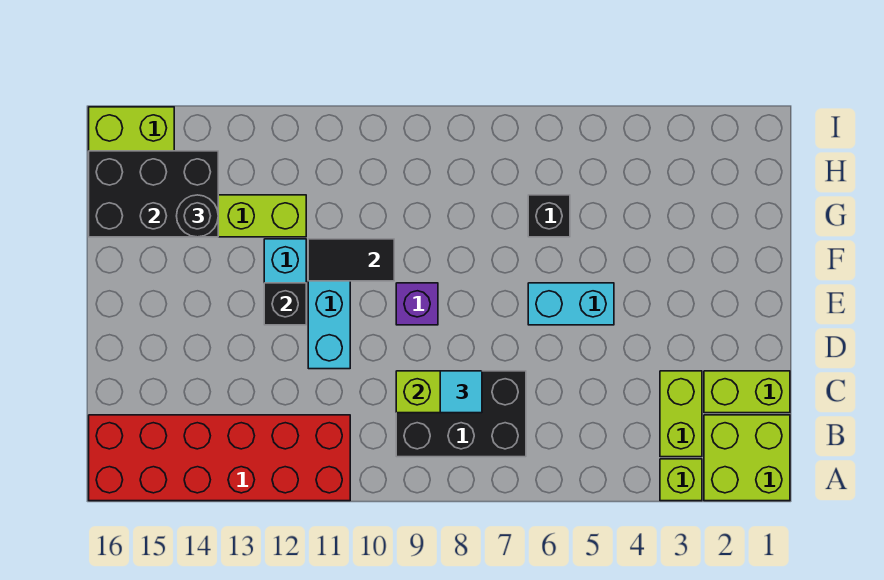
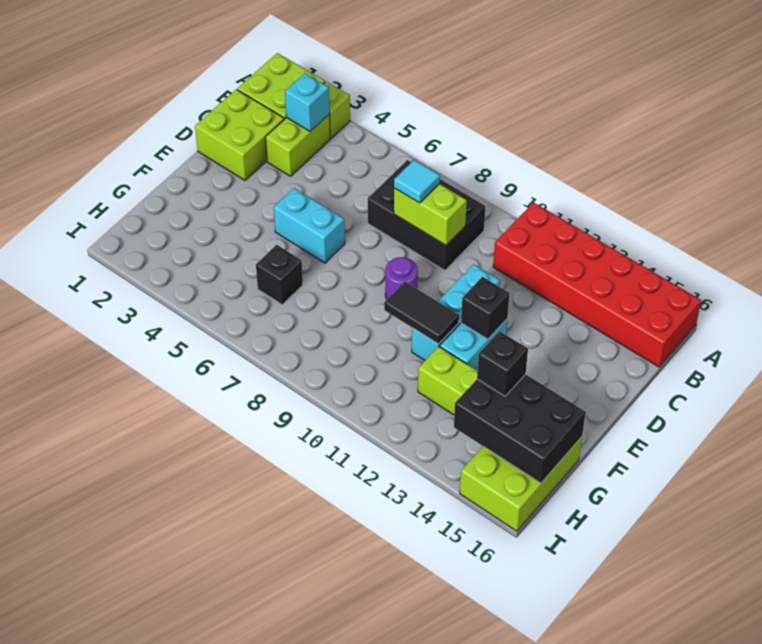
none -> cyan 1x1 brick [285,73,330,131]
lime 1x2 brick [704,371,790,413] -> lime 2x2 brick [195,89,284,180]
purple 1x1 brick [396,283,438,325] -> purple 1x1 round brick [385,257,418,299]
black 1x1 round brick [177,195,218,237] -> black 1x1 brick [477,331,528,396]

